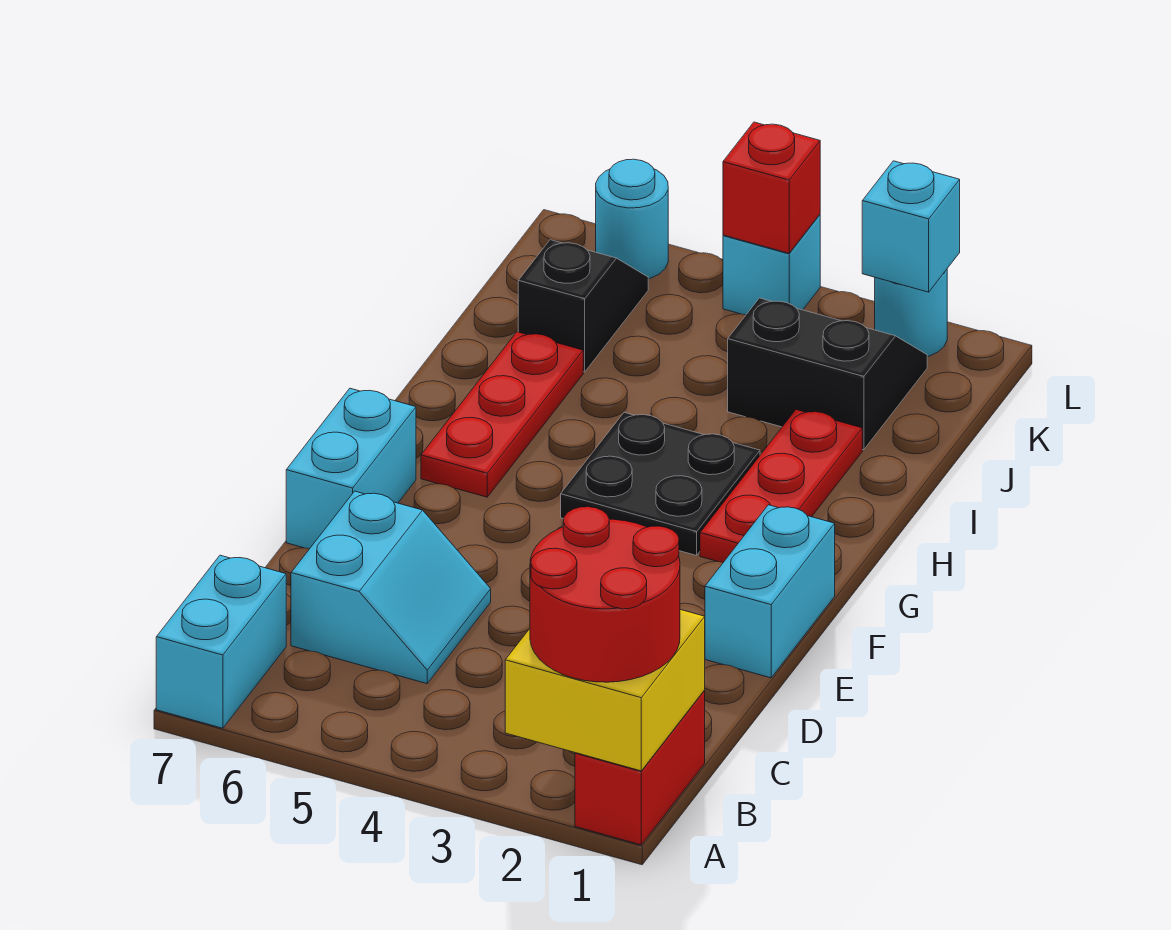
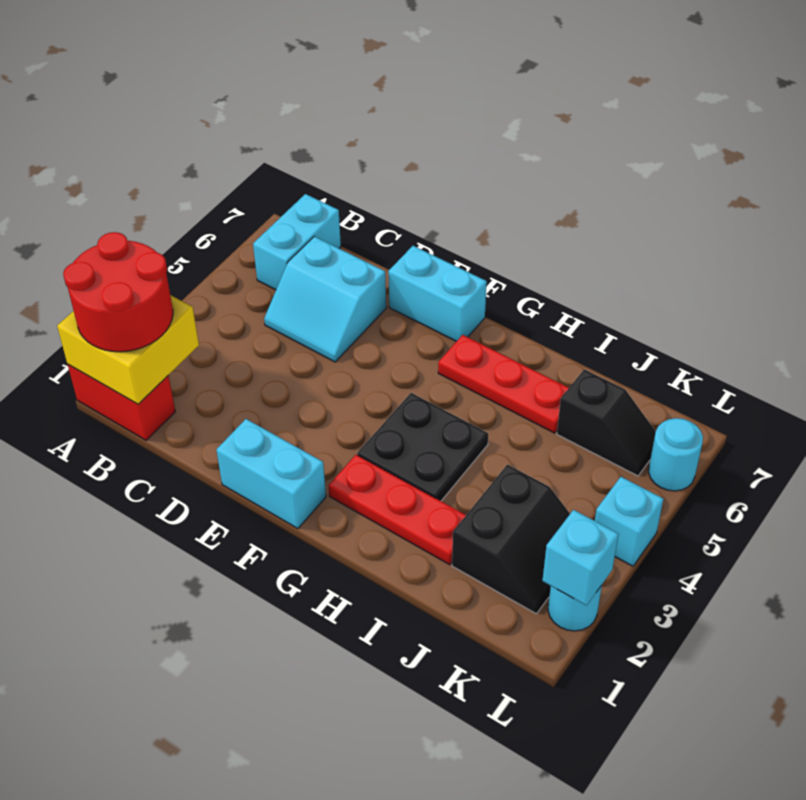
cyan 1x2 brick [156,555,286,728] -> cyan 1x2 brick turned to [253,194,341,290]
red 1x1 brick [723,122,820,253] -> none

